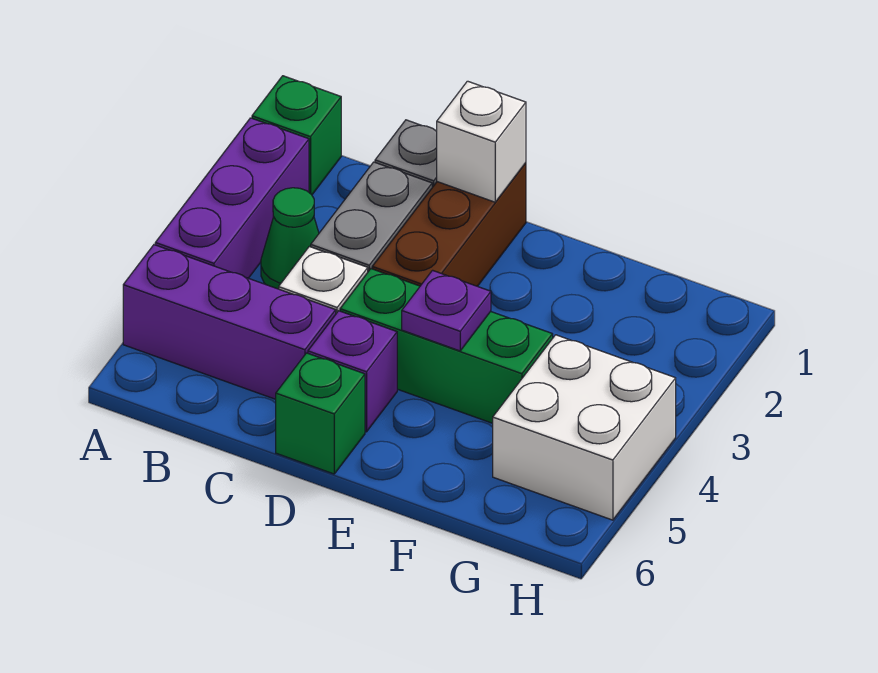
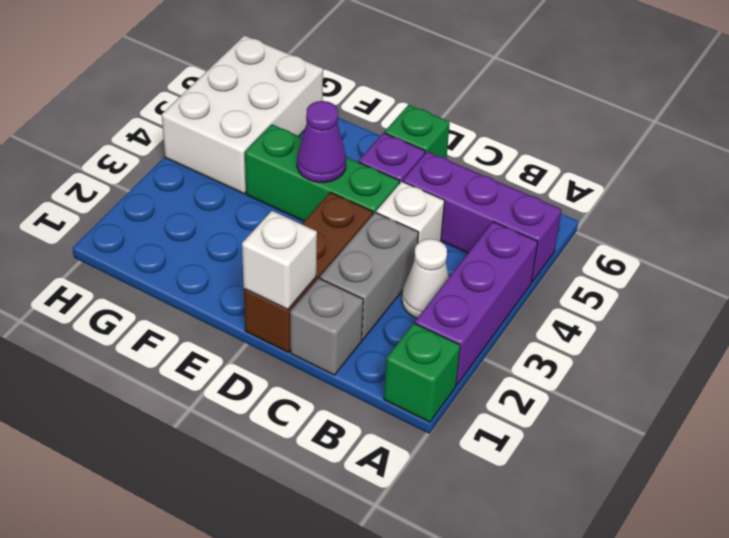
green 1x1 cone [261,188,319,289] -> white 1x1 cone [402,239,449,318]
purple 1x1 plate [402,270,491,351] -> purple 1x1 cone [297,101,346,183]
white 2x2 brick [493,335,676,520] -> white 2x3 brick [162,35,323,194]

